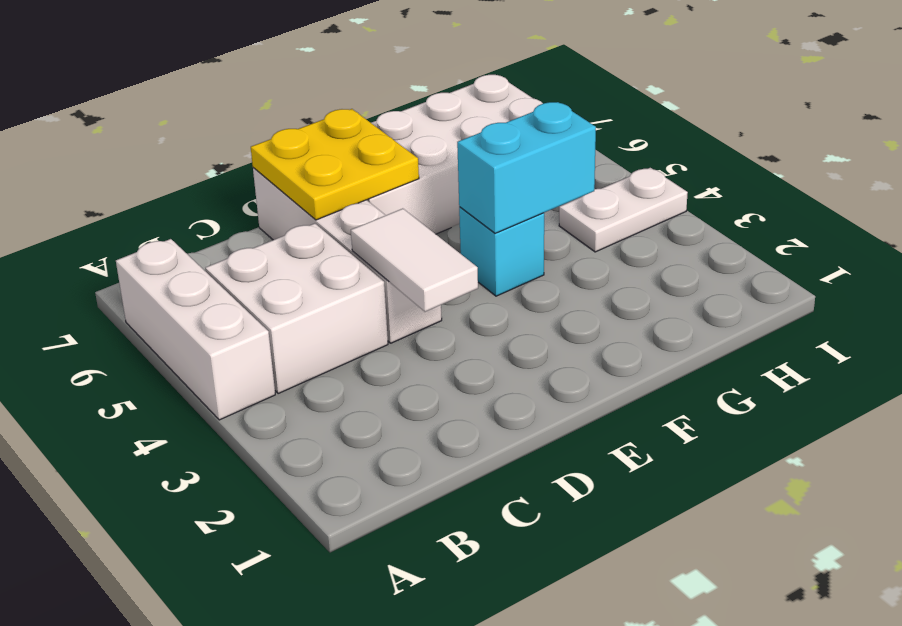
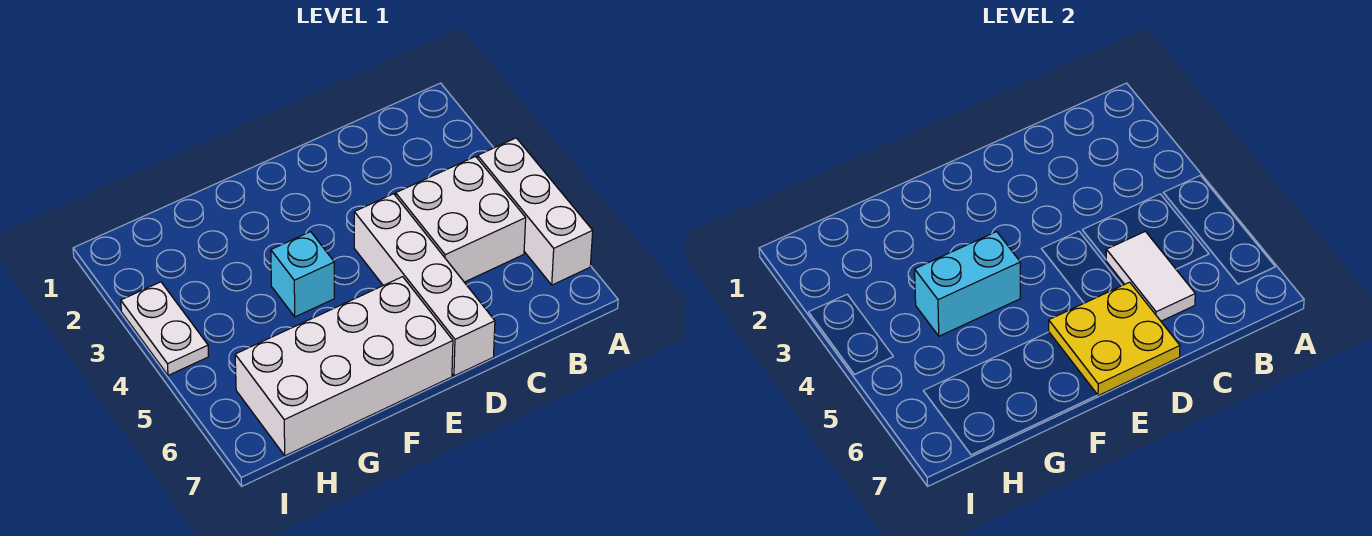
white 1x2 tile [351,209,478,312] -> white 1x2 tile moved to [1106,231,1195,321]
white 1x2 plate [559,168,688,252] -> white 1x2 plate turned to [121,282,209,375]

